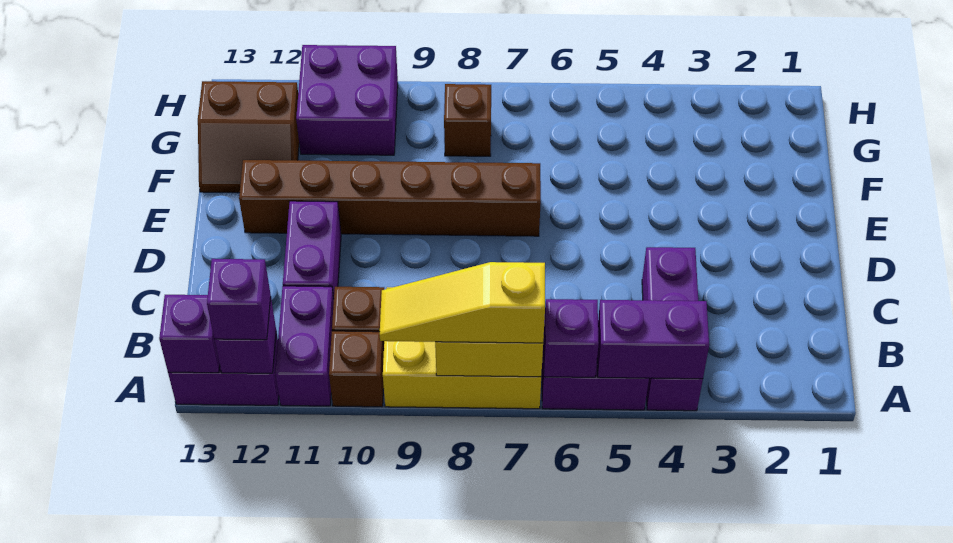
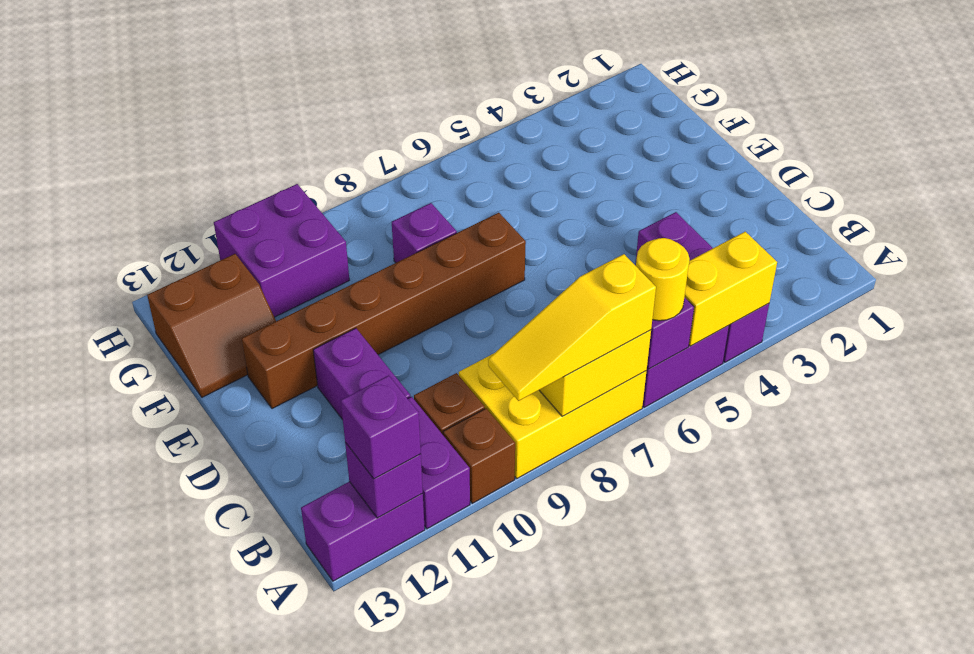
purple 1x2 brick [597,300,709,379] -> yellow 1x2 brick [685,232,777,346]
none -> yellow 1x1 round brick [636,238,689,321]
purple 1x1 brick [159,295,220,373] -> purple 1x1 brick moved to [392,203,457,263]
brown 1x1 brick [444,84,491,156] -> none

